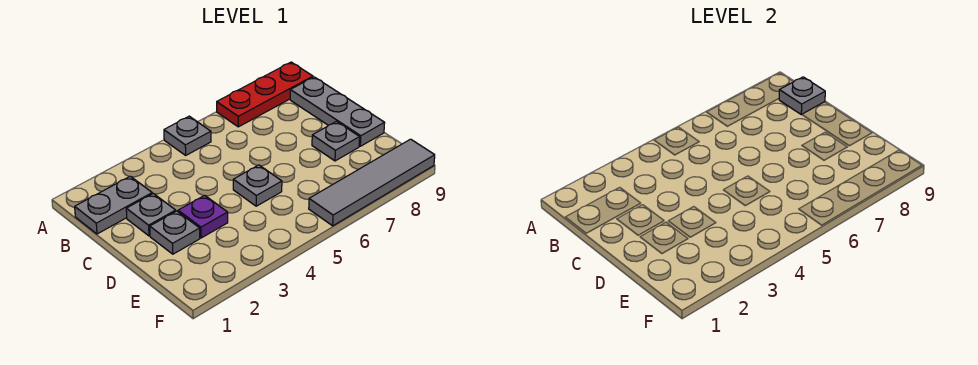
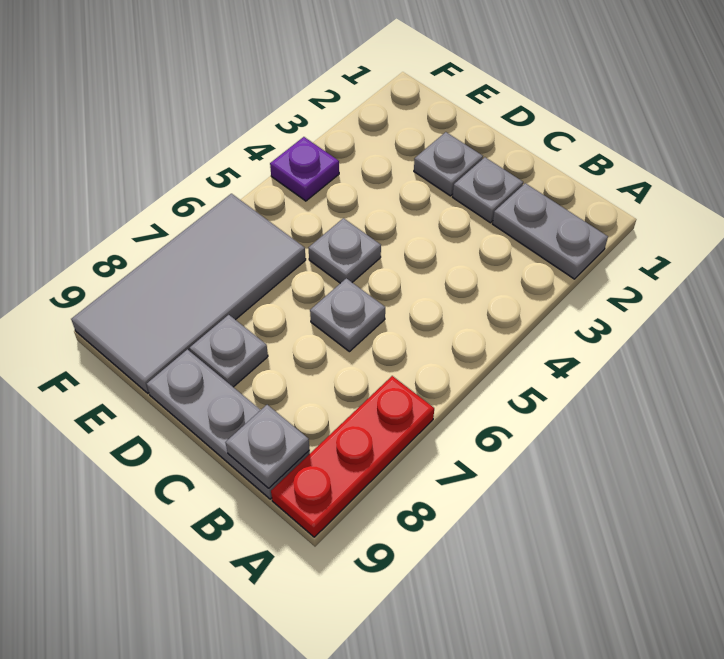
grey 1x1 plate [164,116,211,155] -> grey 1x1 plate moved to [310,278,385,352]
grey 1x2 plate [75,176,152,234] -> grey 1x2 plate turned to [493,183,608,279]
purple 1x1 plate [178,195,228,238] -> purple 1x1 plate moved to [270,137,339,201]
grey 1x4 tile [309,139,435,226] -> grey 2x4 tile [71,194,306,393]

